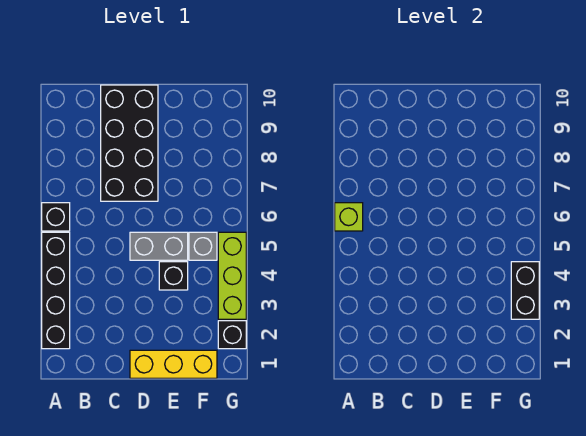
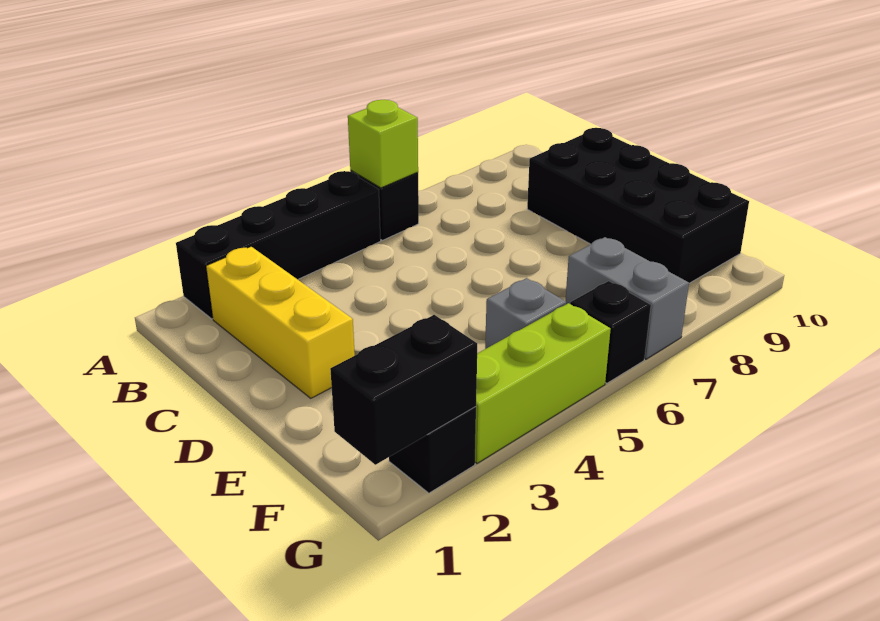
black 2x4 brick [101,85,158,201] -> black 2x4 brick turned to [527,128,749,283]
yellow 1x3 brick [130,350,217,378] -> yellow 1x3 brick moved to [206,247,355,398]
grey 1x2 brick [130,232,188,260] -> grey 1x2 brick moved to [565,237,689,359]
black 1x1 brick [159,262,188,290] -> black 1x1 brick moved to [570,281,651,383]
black 1x2 brick [511,262,539,319] -> black 1x2 brick moved to [330,315,477,465]

